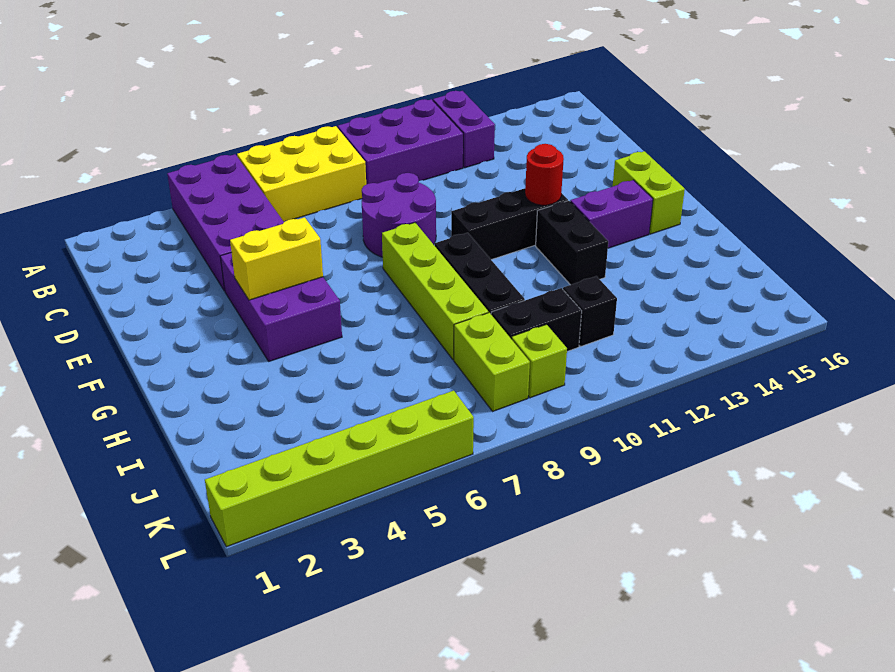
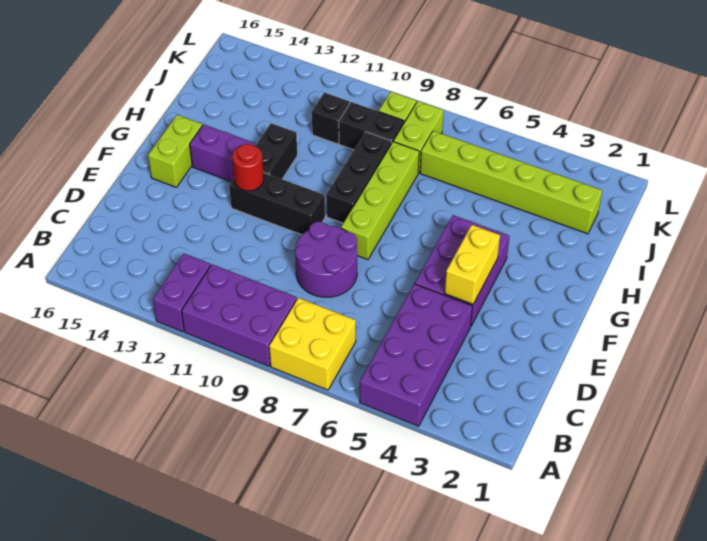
yellow 2x3 brick [237,126,366,222] -> yellow 2x2 brick [269,298,356,390]
yellow 1x2 brick [230,217,323,300] -> yellow 1x2 brick turned to [445,225,500,304]
lime 1x6 brick [205,391,474,547] -> lime 1x6 brick moved to [420,131,602,234]

